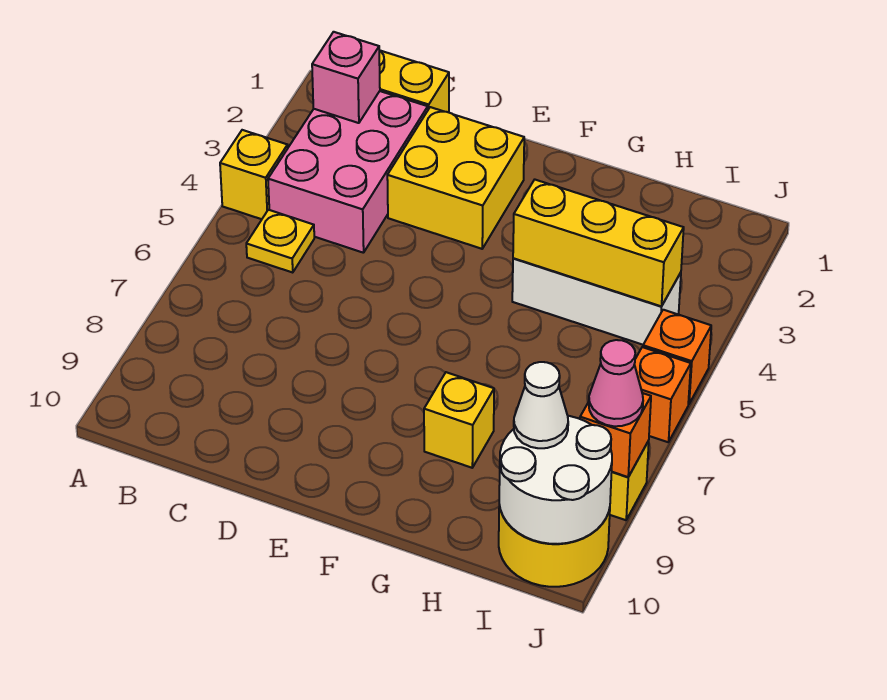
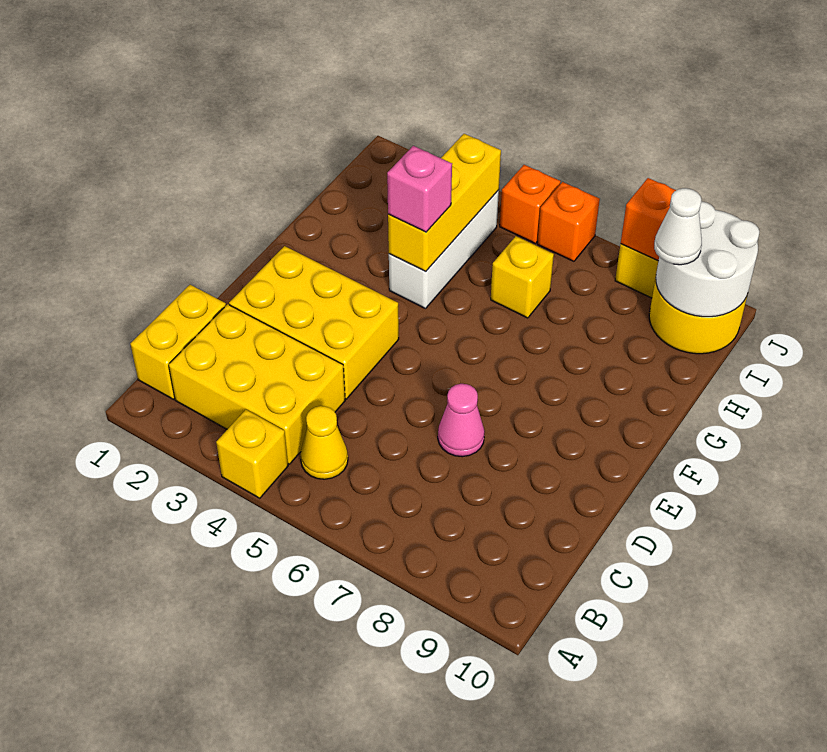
pink 2x3 brick [268,91,428,253] -> yellow 2x3 brick [169,304,345,464]
pink 1x1 brick [312,32,380,123] -> pink 1x1 brick moved to [387,146,452,232]
yellow 1x1 plate [246,210,314,272] -> yellow 1x1 cone [300,406,348,479]
yellow 2x2 brick [387,107,524,249] -> yellow 2x3 brick [229,246,399,399]
yellow 1x1 brick [424,372,494,468] -> yellow 1x1 brick moved to [491,236,554,318]
pink 1x1 cone [589,340,643,426] -> pink 1x1 cone moved to [438,384,485,457]

